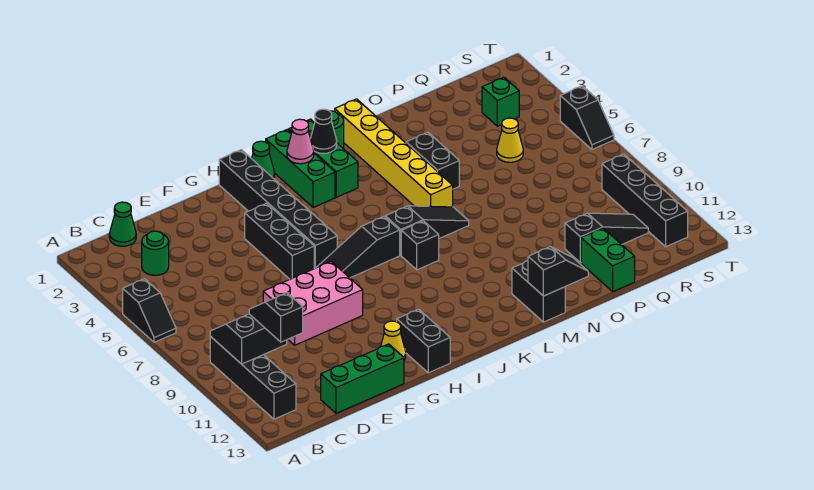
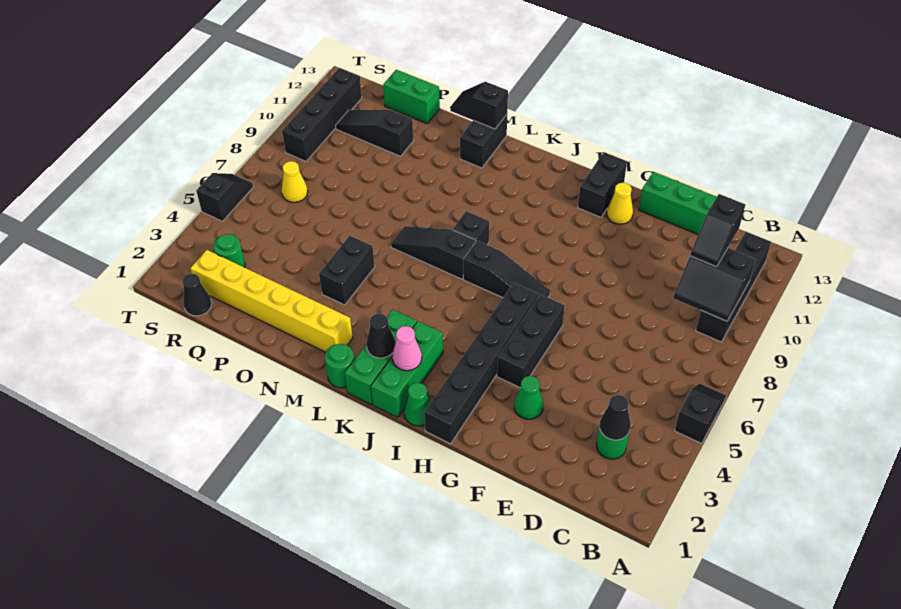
green 1x1 cone [109,202,136,246] -> green 1x1 cone moved to [514,376,543,419]
none -> black 1x1 cone [600,395,631,440]
pink 2x3 brick [263,262,363,345] -> none
yellow 1x6 brick [335,99,453,207] -> yellow 1x6 brick turned to [190,250,353,352]
green 1x2 brick [581,228,635,291] -> green 1x2 brick turned to [383,70,440,123]
yellow 1x1 cone [497,118,523,162] -> yellow 1x1 cone moved to [282,161,308,202]
none -> black 1x1 cone [182,273,212,316]
green 1x1 brick [482,77,519,126] -> green 1x1 round brick [213,234,245,267]

